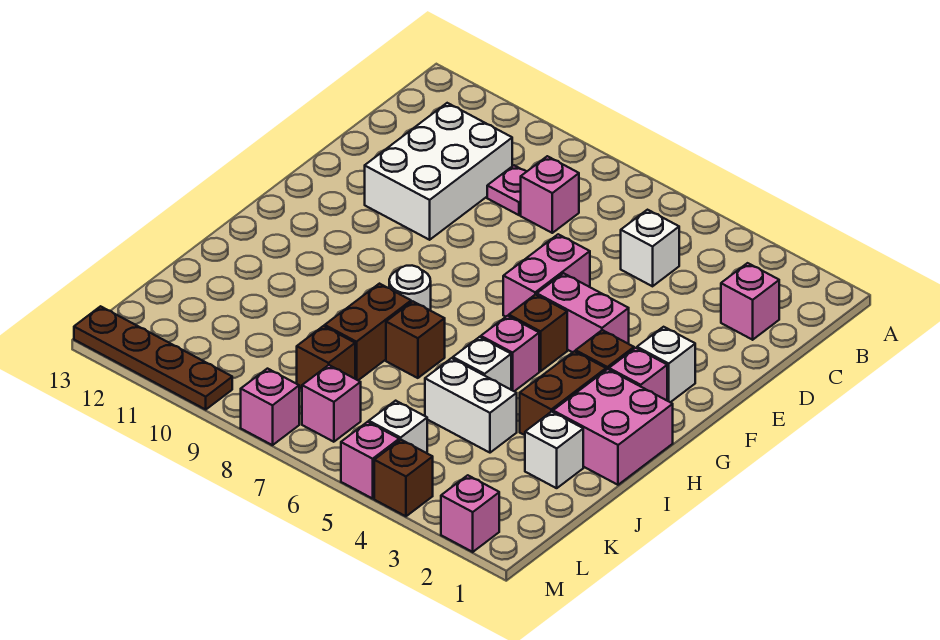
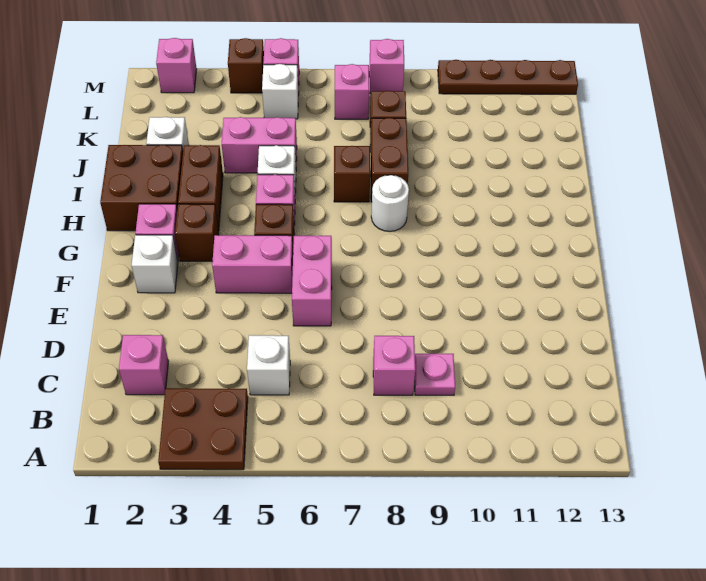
none -> brown 2x2 plate [158,388,248,470]
white 2x3 brick [365,103,512,240] -> none
pink 2x2 brick [553,369,673,485] -> brown 2x2 brick [100,145,183,231]
white 1x2 brick [425,358,517,453] -> pink 1x2 brick [222,117,297,173]

